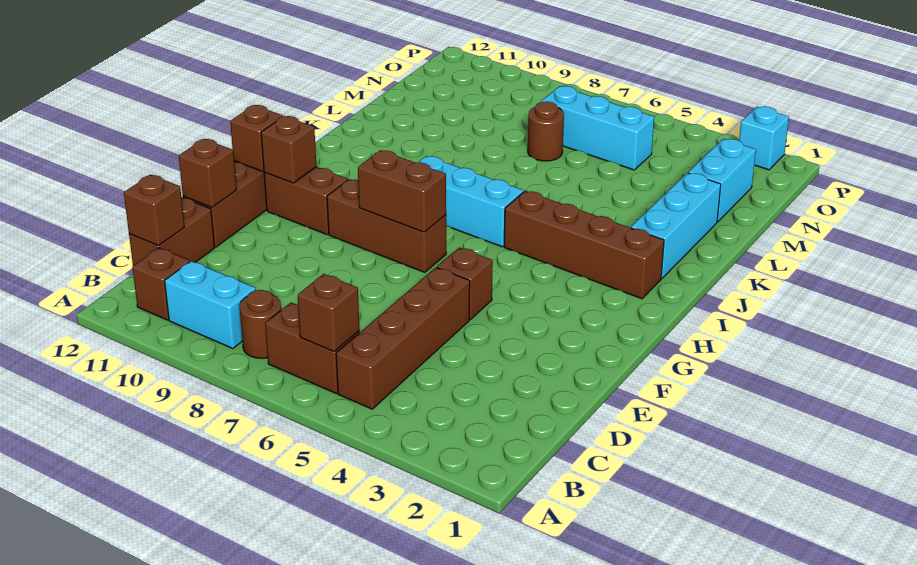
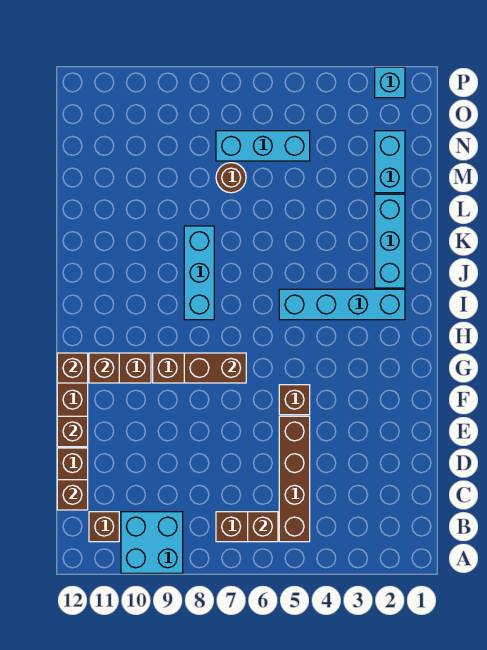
brown 1x1 round brick [239,290,281,358] -> none
cyan 1x2 brick [165,261,256,349] -> cyan 2x2 brick [121,512,183,573]
brown 1x4 brick [504,191,664,299] -> cyan 1x4 brick [279,289,405,320]
cyan 1x3 brick [418,156,524,247] -> cyan 1x3 brick turned to [184,226,214,320]

